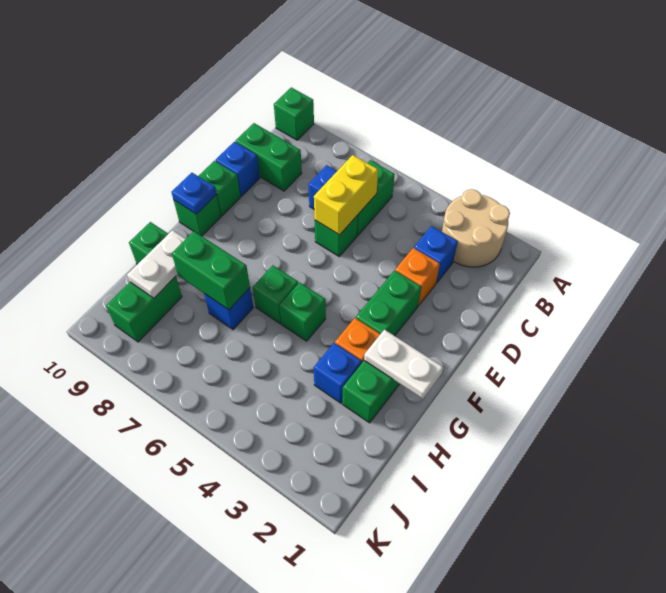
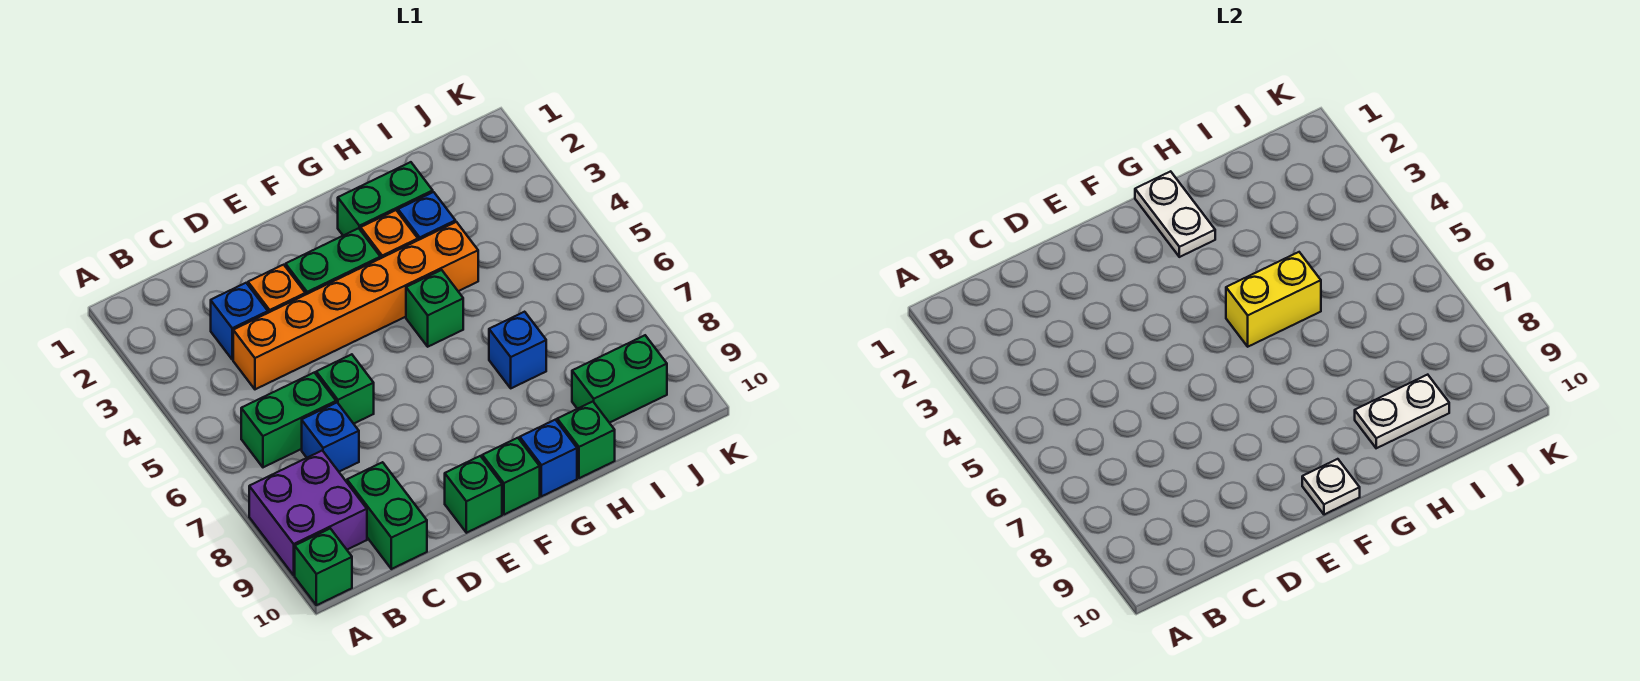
tan 2x2 round brick [442,189,510,267] -> none
none -> purple 2x2 brick [249,451,367,575]
none -> orange 1x6 brick [233,222,478,389]
yellow 1x2 brick [314,155,378,235] -> yellow 1x2 brick moved to [1226,252,1321,347]
blue 1x1 brick [215,142,260,196] -> blue 1x1 brick moved to [520,420,577,496]
blue 1x1 plate [171,173,216,214] -> white 1x1 plate [1302,459,1360,515]
green 1x1 brick [253,265,298,323] -> none
green 1x2 brick [172,231,250,310] -> none

